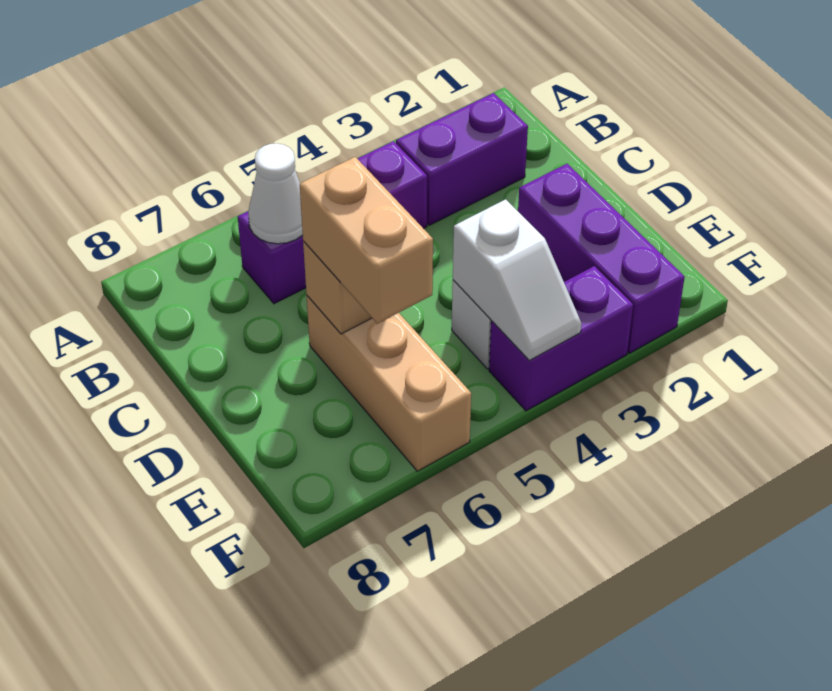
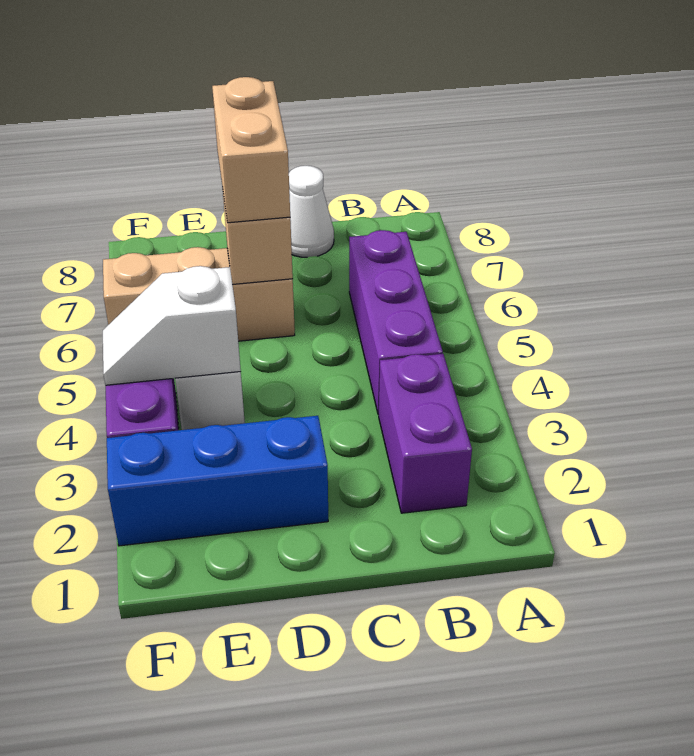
white 1x1 cone [248,143,303,244] -> white 1x1 cone moved to [289,166,334,257]
purple 1x3 brick [518,164,685,353] -> blue 1x3 brick [107,416,328,546]
tan 1x2 brick [300,157,433,324] -> tan 1x2 brick turned to [212,77,290,223]

